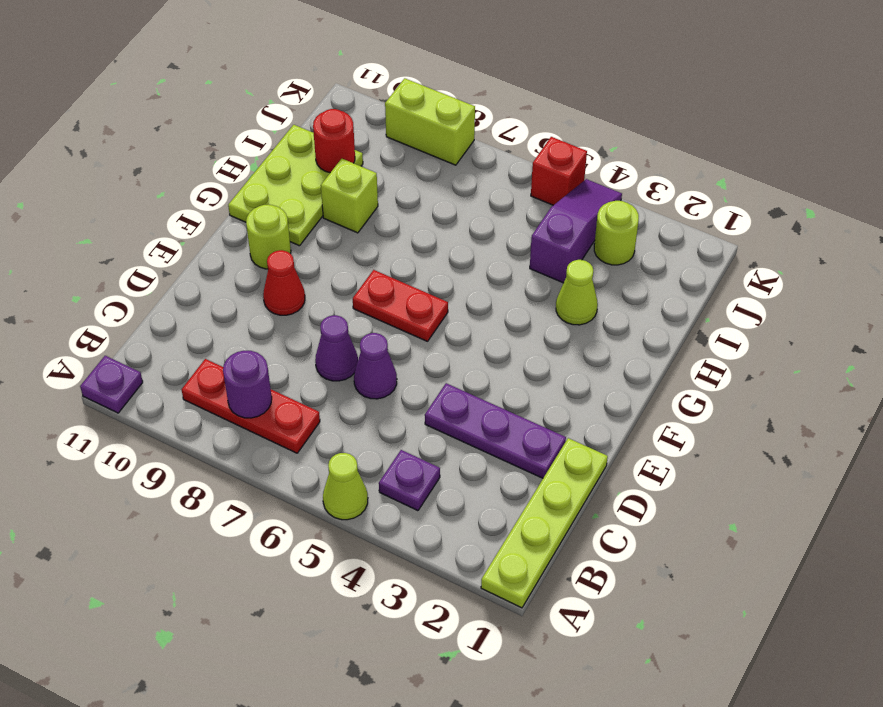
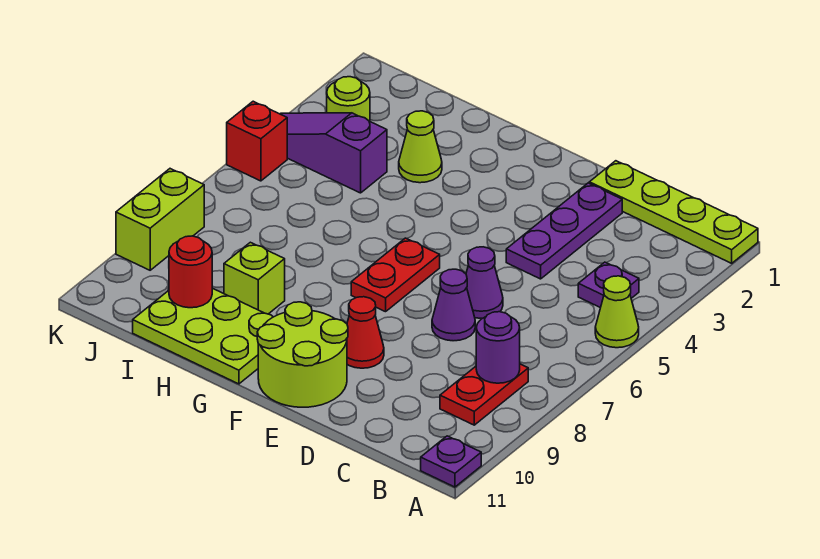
red 1x3 plate [182,359,320,453] -> red 1x2 plate [440,364,528,425]
lime 1x1 round brick [246,205,291,269] -> lime 2x2 round brick [257,302,348,407]

